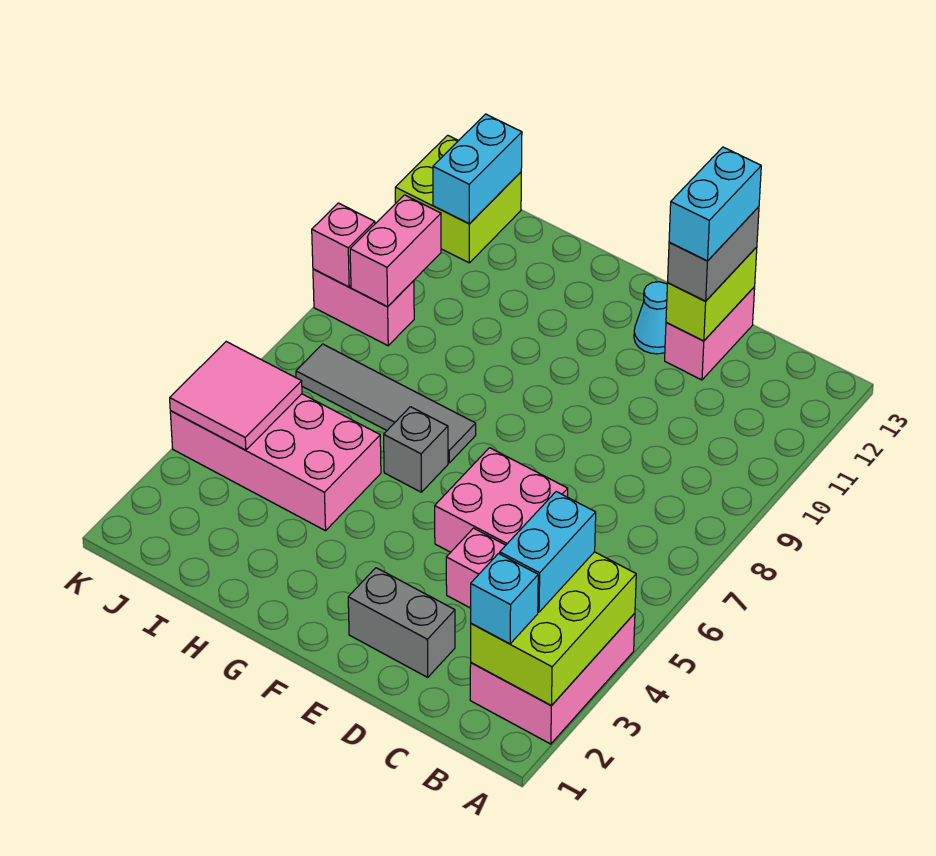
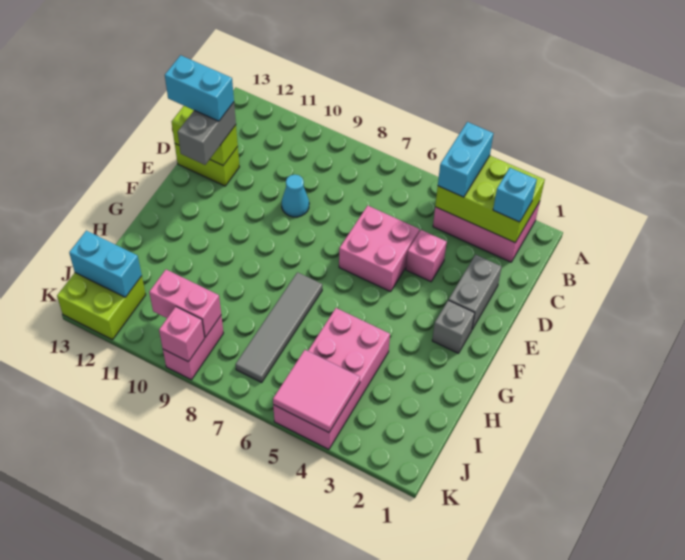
cyan 1x2 brick [500,492,596,612] -> cyan 1x2 brick turned to [438,122,493,197]
pink 1x2 brick [665,287,755,380] -> lime 1x2 brick [175,144,239,186]
grey 1x2 brick [668,207,759,301] -> grey 1x2 brick turned to [178,102,236,165]
cyan 1x1 cone [634,282,667,354] -> cyan 1x1 cone moved to [282,175,309,217]
grey 1x1 brick [384,407,448,492] -> grey 1x1 brick moved to [432,300,475,353]

